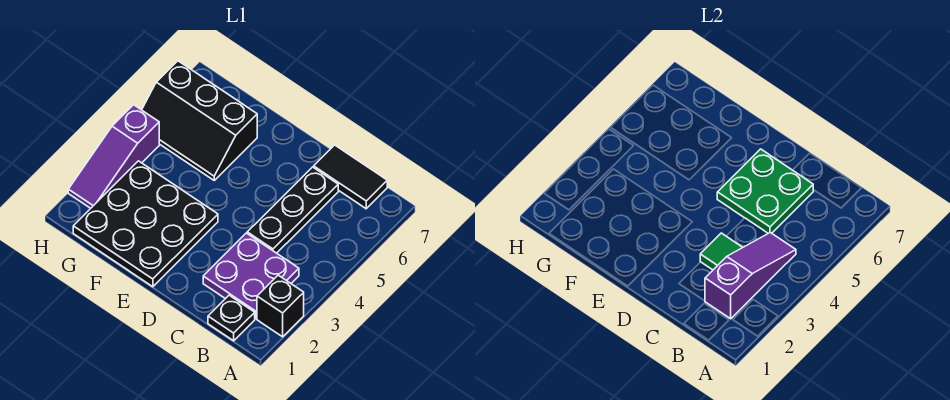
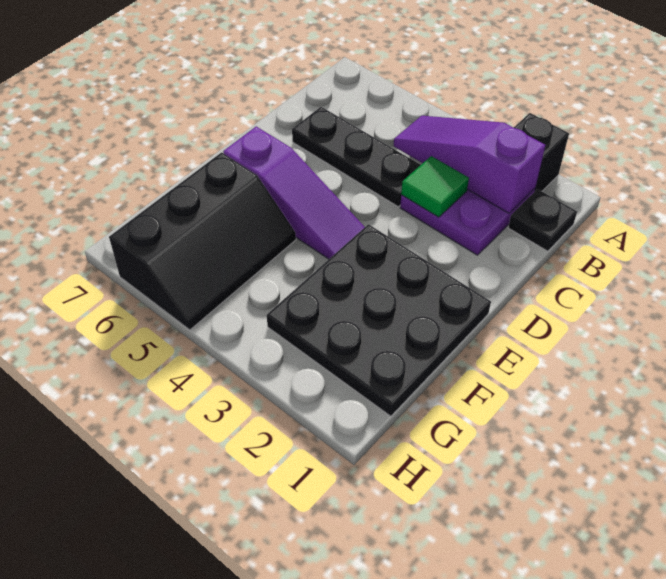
black 1x2 tile [314,145,387,209] -> none
green 2x2 plate [717,149,813,233] -> none
purple 1x3 slope [68,105,159,208] -> purple 1x3 slope moved to [223,126,365,259]

